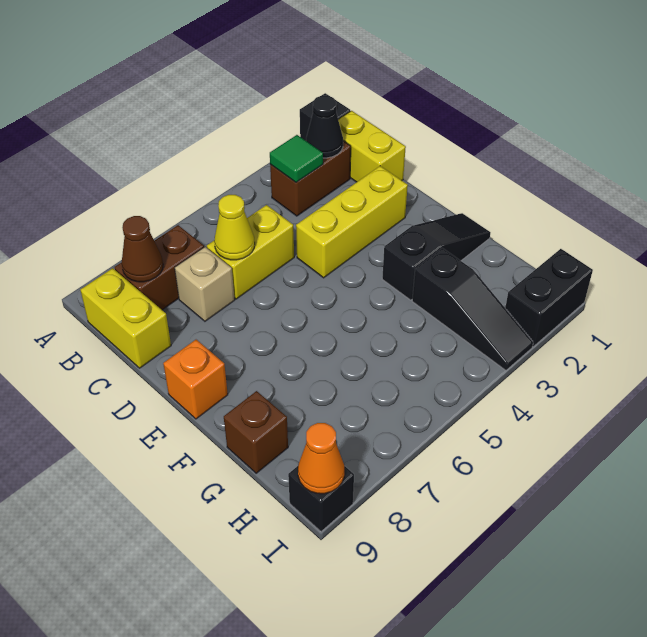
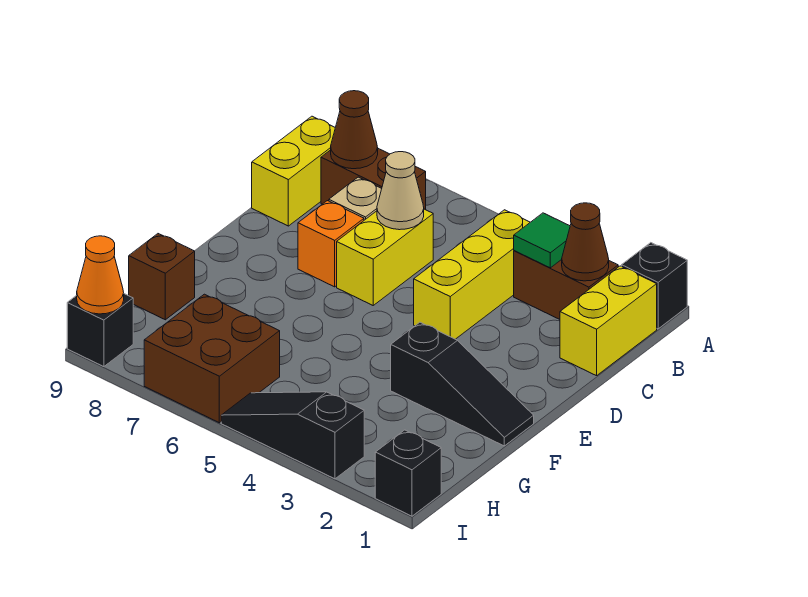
black 1x1 cone [306,96,343,158] -> brown 1x1 cone [562,203,609,281]
yellow 1x2 brick [207,205,294,299] -> yellow 1x2 brick turned to [337,209,433,305]
yellow 1x1 cone [214,195,255,260] -> tan 1x1 cone [377,152,424,230]
yellow 1x3 brick [296,166,408,278] -> yellow 1x3 brick turned to [414,210,530,339]
orange 1x1 brick [163,340,228,419] -> orange 1x1 brick moved to [298,201,364,287]
black 1x3 slope [412,248,533,370] -> black 1x3 slope turned to [221,392,364,479]
none -> brown 2x2 brick [144,294,280,423]
black 1x2 brick [505,249,593,347] -> black 1x1 brick [375,430,441,516]

